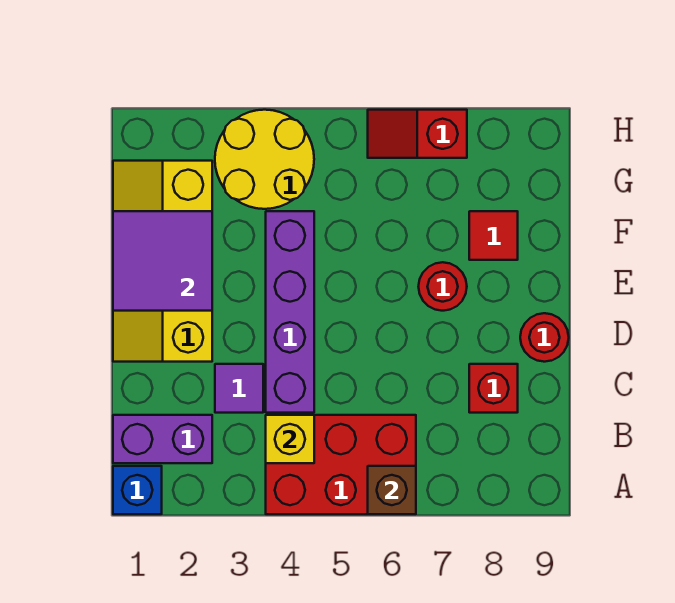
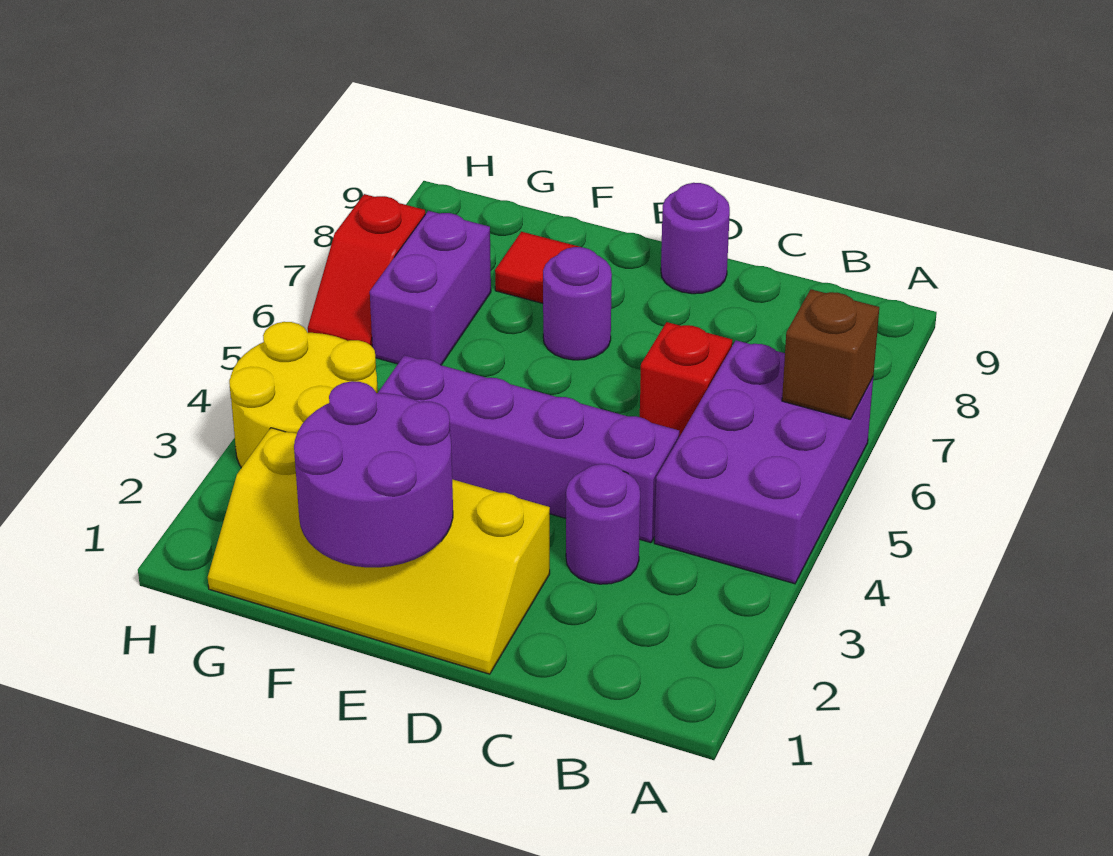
blue 1x1 brick [113,466,162,514] -> none
red 2x3 brick [266,415,416,514] -> purple 2x3 brick [654,340,873,584]
purple 1x2 brick [113,415,212,463] -> purple 1x2 brick moved to [370,211,491,365]
yellow 1x1 brick [266,415,314,463] -> none
purple 1x1 tile [215,364,263,413] -> purple 1x1 round brick [566,464,640,584]
red 1x1 brick [469,364,518,413] -> red 1x1 brick moved to [640,322,732,437]
red 1x1 round brick [520,313,569,362] -> purple 1x1 round brick [661,183,730,294]
purple 2x2 tile [113,211,212,311] -> purple 2x2 round brick [294,381,453,567]
red 1x1 round brick [418,262,467,311] -> purple 1x1 round brick [543,247,612,360]

